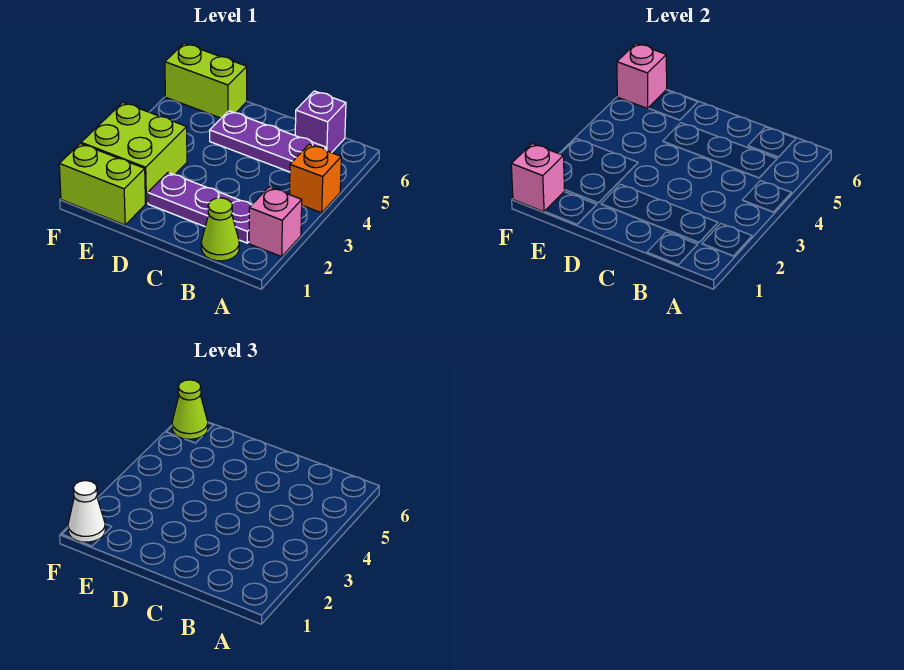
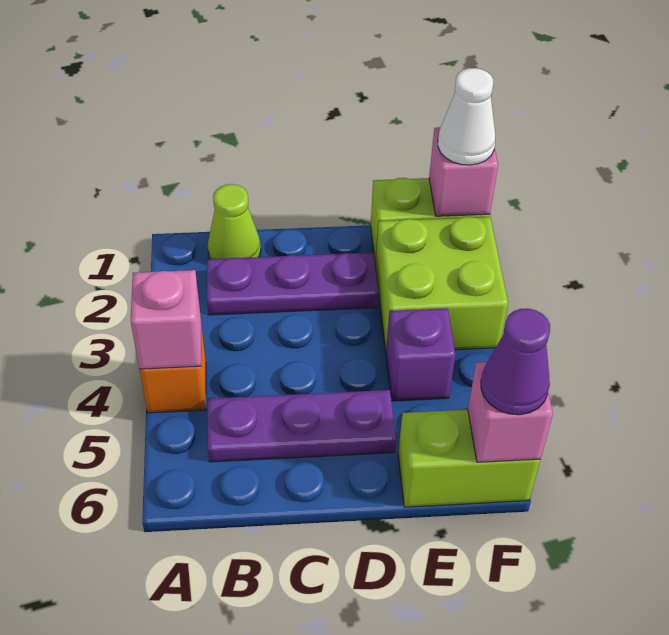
pink 1x1 brick [249,187,302,257] -> pink 1x1 brick moved to [131,270,201,369]
purple 1x1 brick [295,91,346,153] -> purple 1x1 brick moved to [386,308,456,401]
lime 1x1 cone [172,380,208,439] -> purple 1x1 cone [481,308,550,415]

